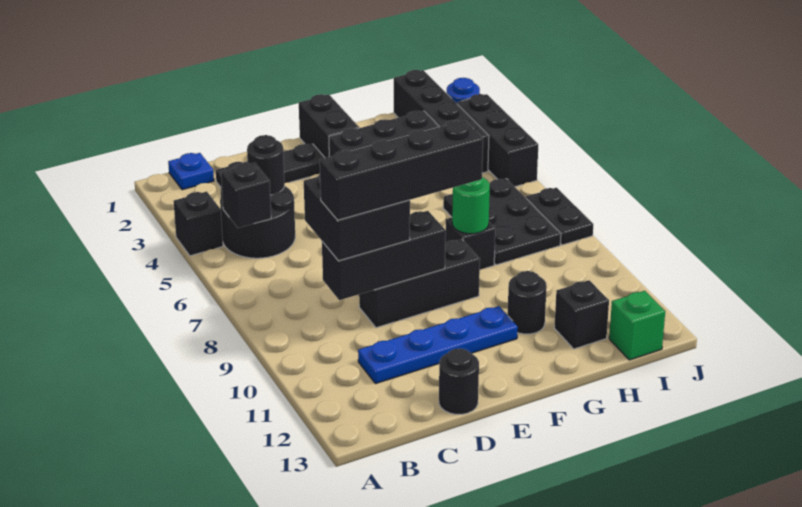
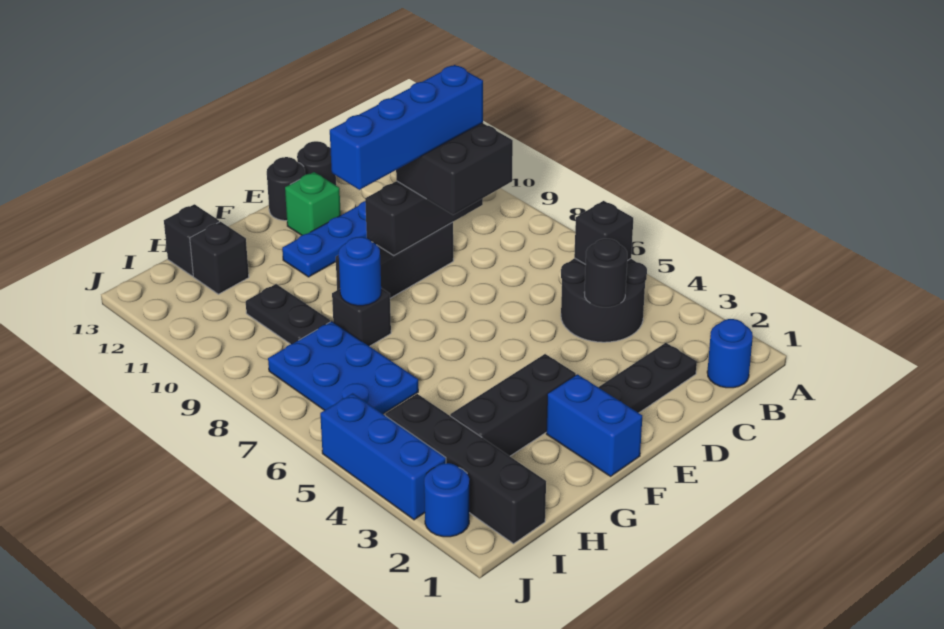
black 1x1 brick [173,192,223,256] -> black 1x1 brick moved to [164,204,219,276]
blue 1x1 plate [168,153,214,190] -> blue 1x1 round brick [707,319,753,388]
black 1x4 brick [320,120,483,220] -> blue 1x4 brick [330,65,483,190]
black 1x2 brick [299,94,359,158] -> blue 1x2 brick [546,374,642,476]
green 1x1 round brick [452,177,490,234] -> blue 1x1 round brick [339,237,381,306]
black 1x1 round brick [507,271,547,334] -> black 1x1 round brick moved to [267,157,305,221]
black 2x3 plate [443,179,561,265] -> blue 2x3 plate [268,321,418,414]
green 1x1 brick [609,291,665,360] -> green 1x1 brick moved to [285,172,341,235]
black 1x3 brick [457,94,538,187] -> blue 1x3 brick [320,393,446,520]
black 1x2 plate [526,188,593,245] -> black 1x2 plate moved to [246,284,330,344]

